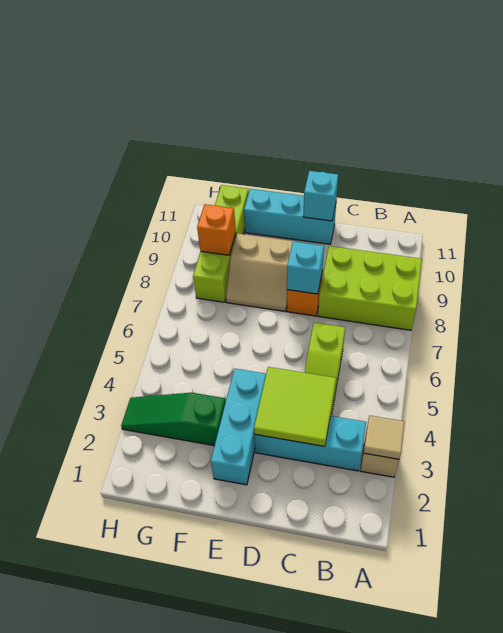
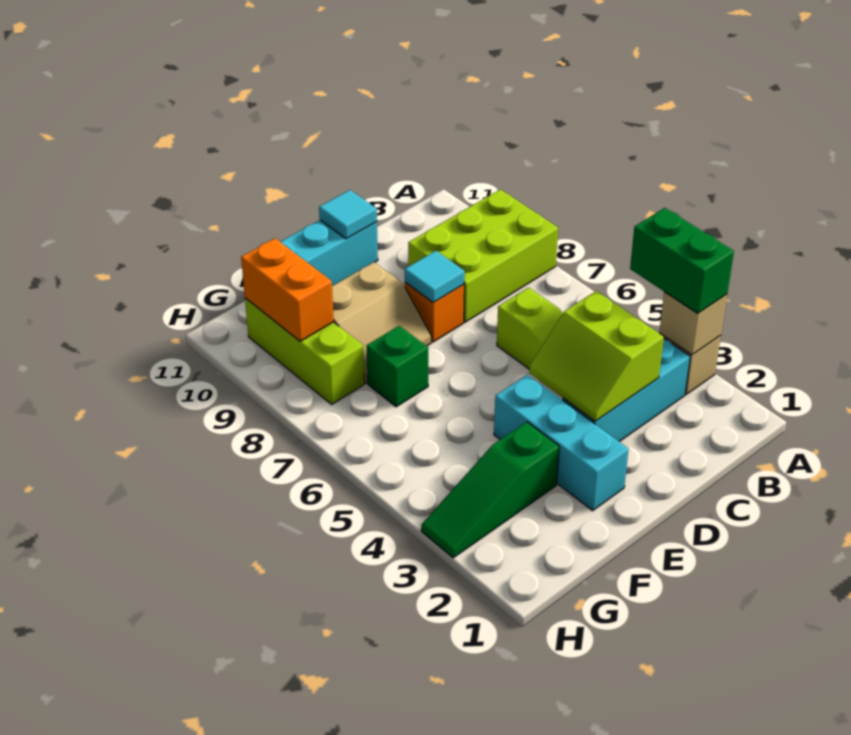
tan 1x1 tile [364,416,404,459] -> tan 1x1 brick [659,292,727,355]
none -> green 1x2 brick [630,208,734,314]
lime 2x2 tile [254,367,336,446] -> lime 2x2 slope [529,291,664,421]
cyan 1x1 brick [287,241,324,294] -> cyan 1x1 tile [405,251,465,303]
cyan 1x1 brick [303,171,338,221] -> cyan 1x1 tile [319,190,377,239]
none -> green 1x1 brick [367,326,428,407]
lime 1x4 brick [193,185,249,302] -> lime 1x3 brick [245,298,365,404]
orange 1x1 brick [197,204,236,255] -> orange 1x2 brick [241,238,334,341]

